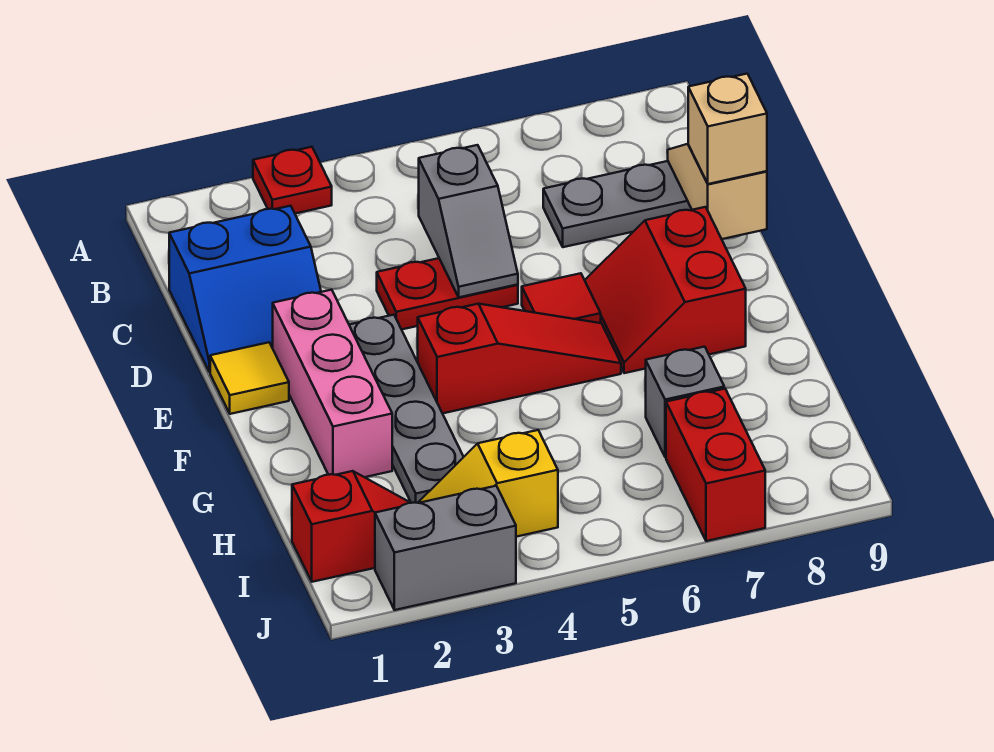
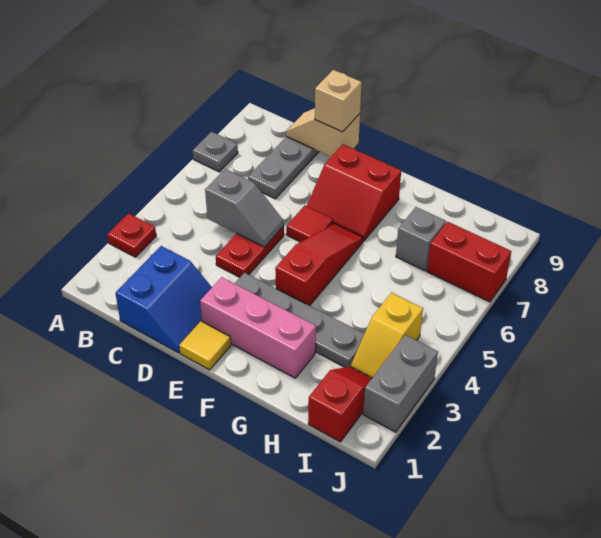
none -> grey 1x1 plate [193,132,238,172]

